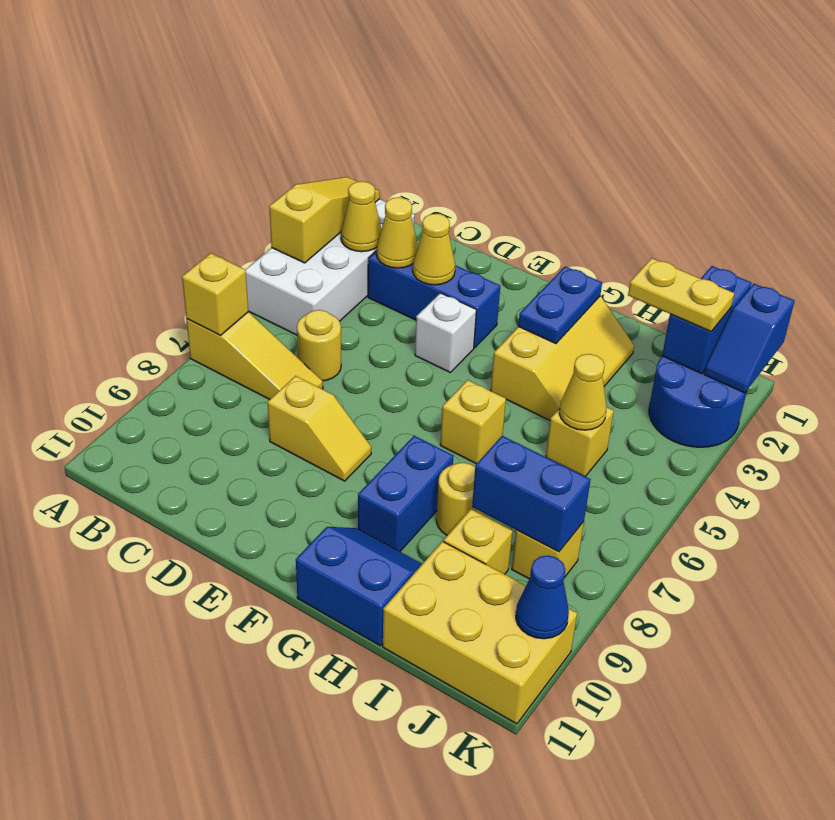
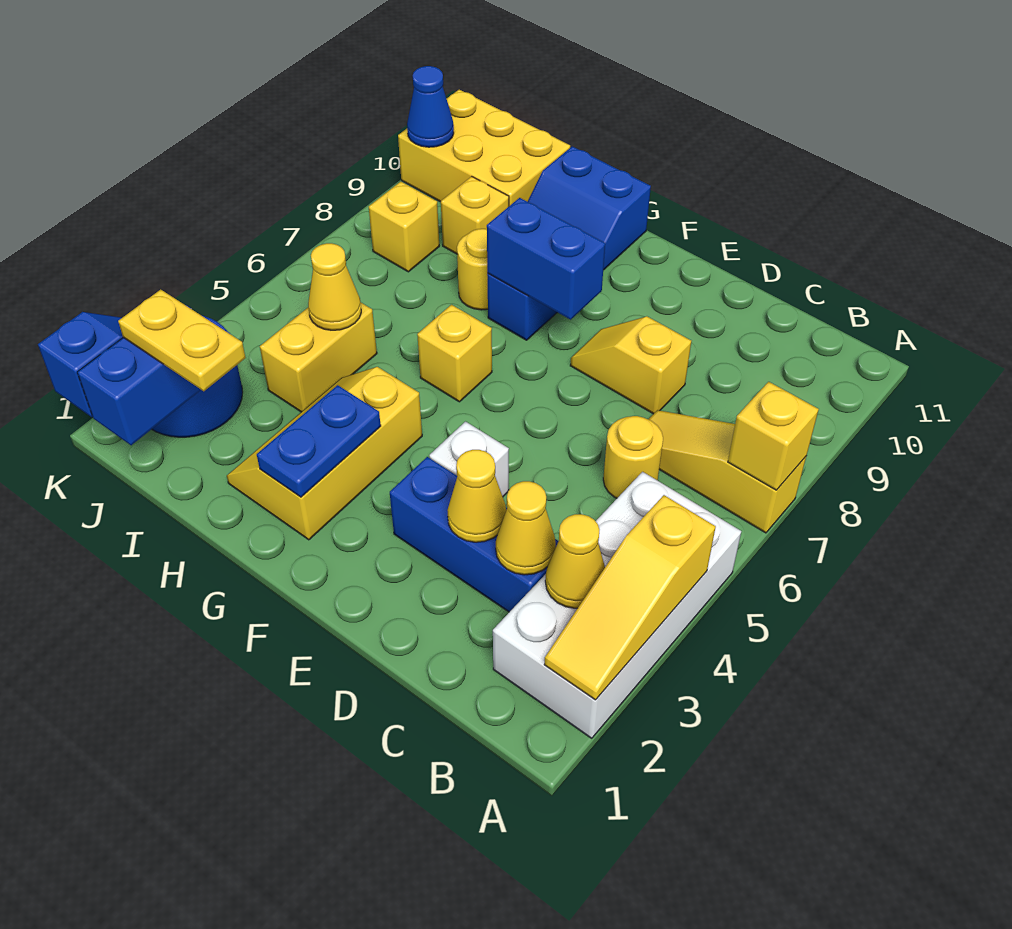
yellow 1x1 brick [546,407,614,476] -> yellow 1x2 brick [260,302,377,412]
blue 1x2 brick [472,436,591,552] -> blue 1x2 brick moved to [487,198,605,320]

